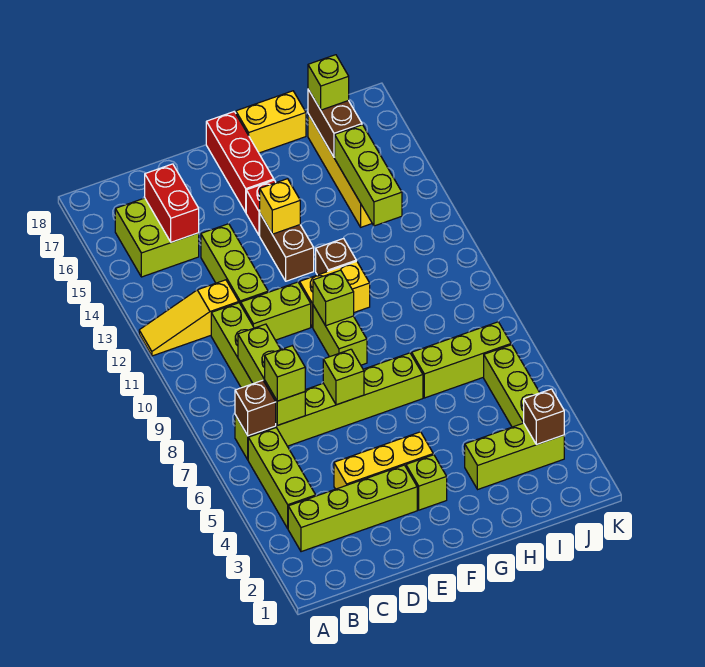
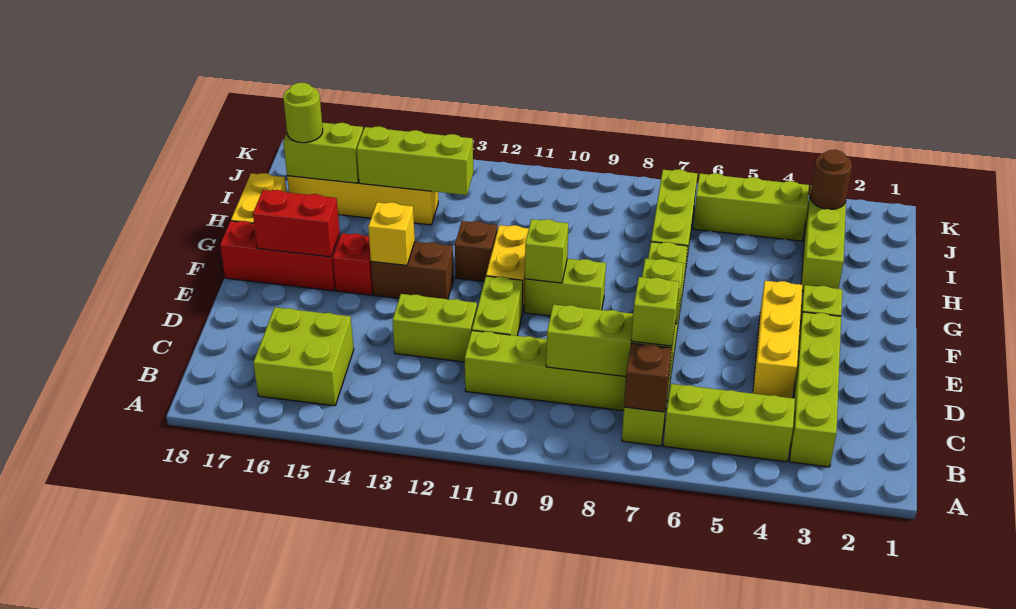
yellow 1x3 slope [139,280,239,356] -> none
red 1x2 brick [145,164,199,242] -> red 1x2 brick moved to [253,190,340,257]
lime 1x3 brick [201,224,268,304] -> lime 1x2 brick [393,294,477,362]
brown 1x2 brick [308,90,362,157] -> lime 1x2 brick [283,123,363,183]
lime 1x1 brick [308,55,349,110] -> lime 1x1 round brick [283,83,323,143]
brown 1x1 brick [524,389,564,444] -> brown 1x1 round brick [810,150,852,209]

